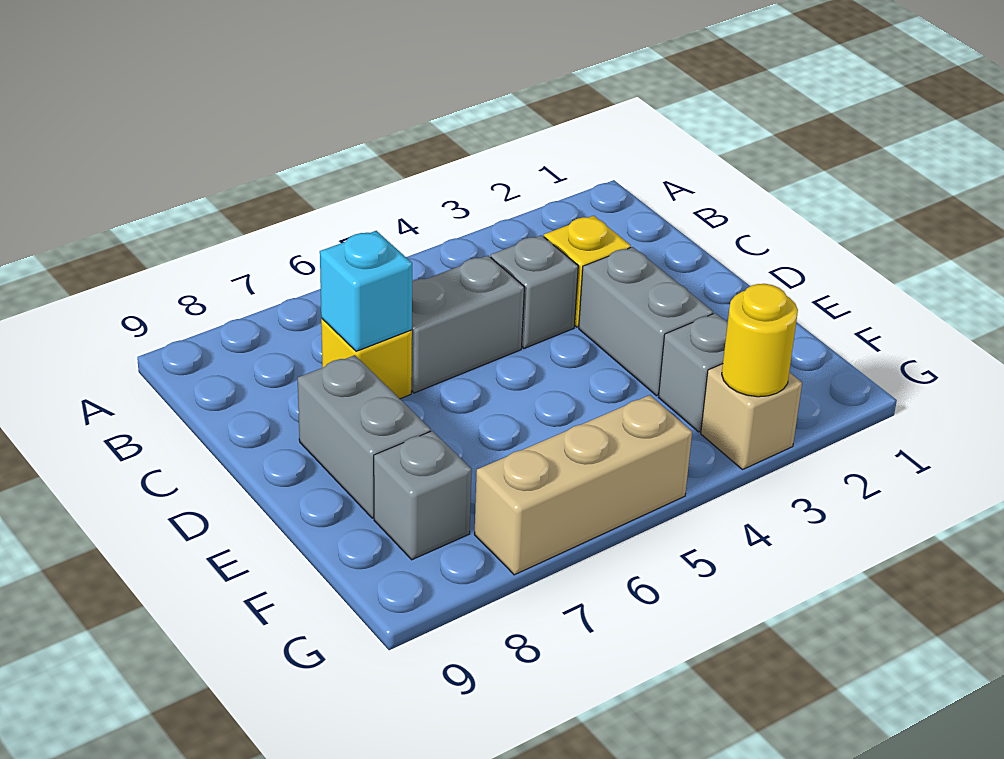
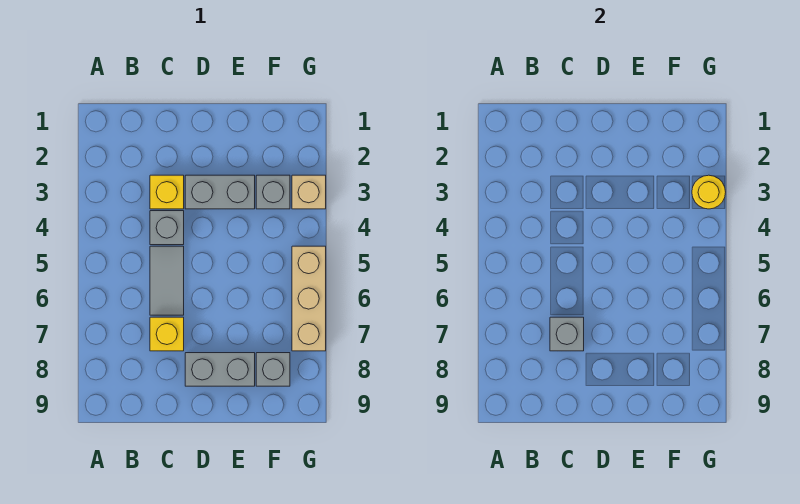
grey 1x2 brick [411,256,524,393] -> grey 1x2 tile [150,246,184,315]
cyan 1x1 brick [320,231,412,351] -> grey 1x1 brick [550,317,584,351]

